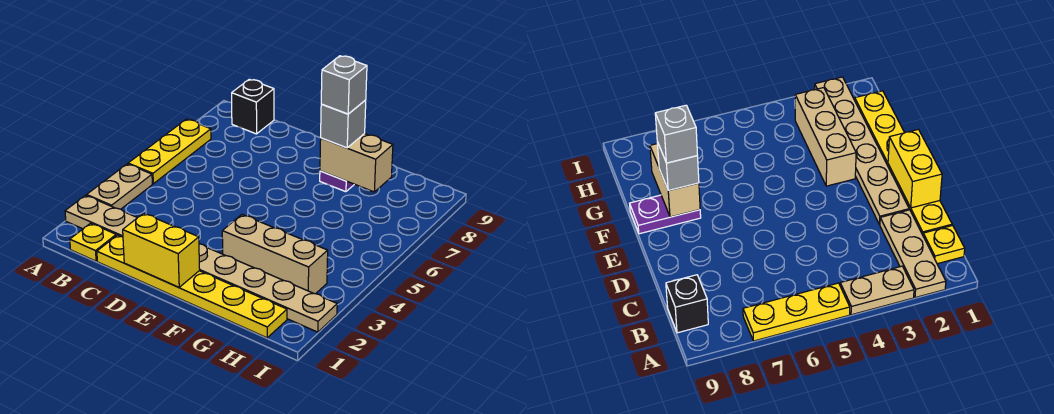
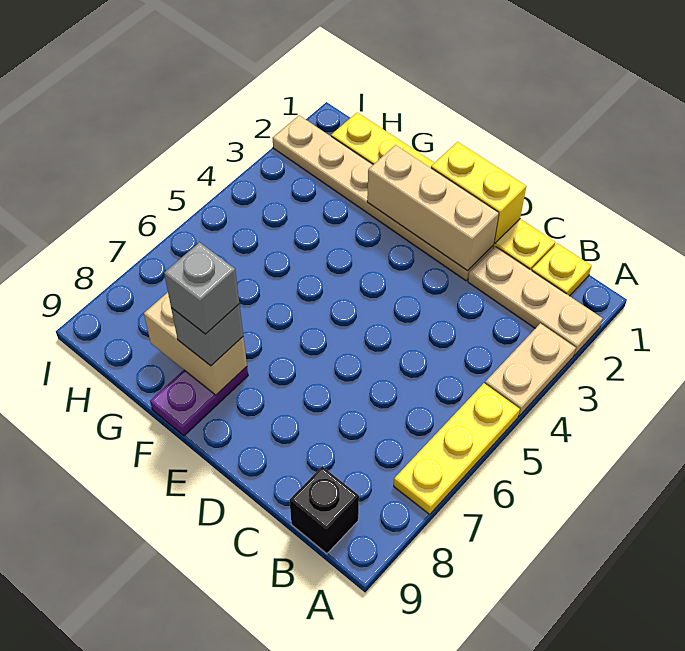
tan 1x3 brick [222,215,328,294] -> tan 1x3 brick moved to [367,145,499,271]

